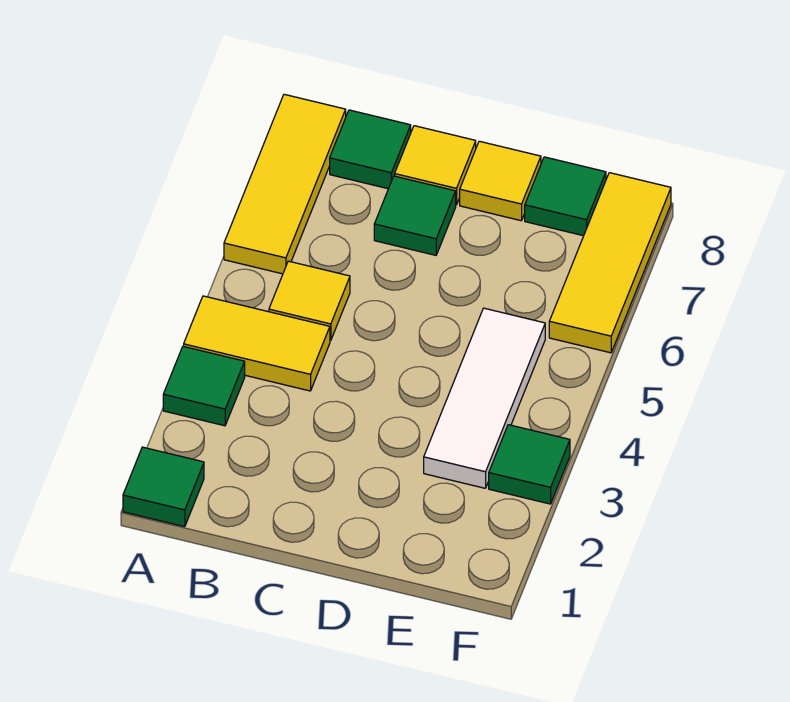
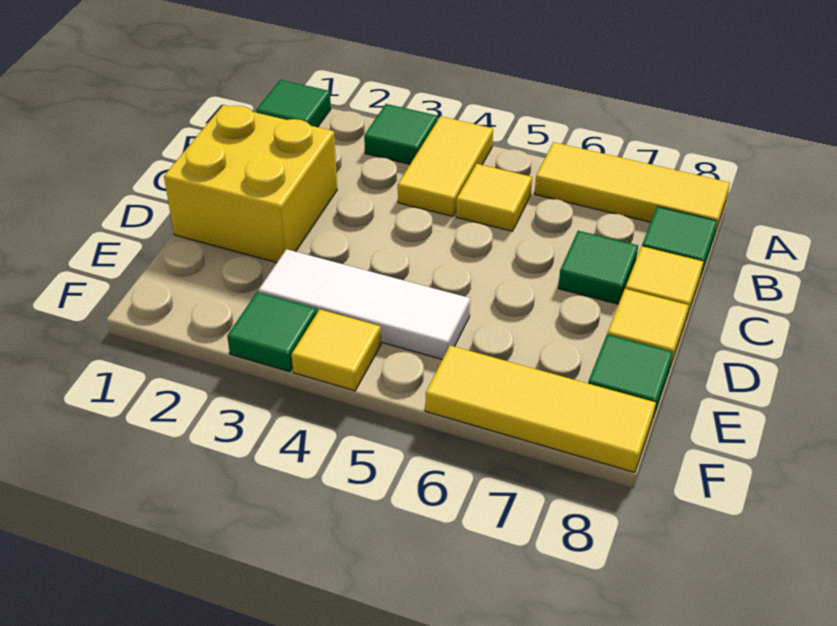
none -> yellow 2x2 brick [164,105,337,263]
none -> yellow 1x1 tile [291,309,381,391]

